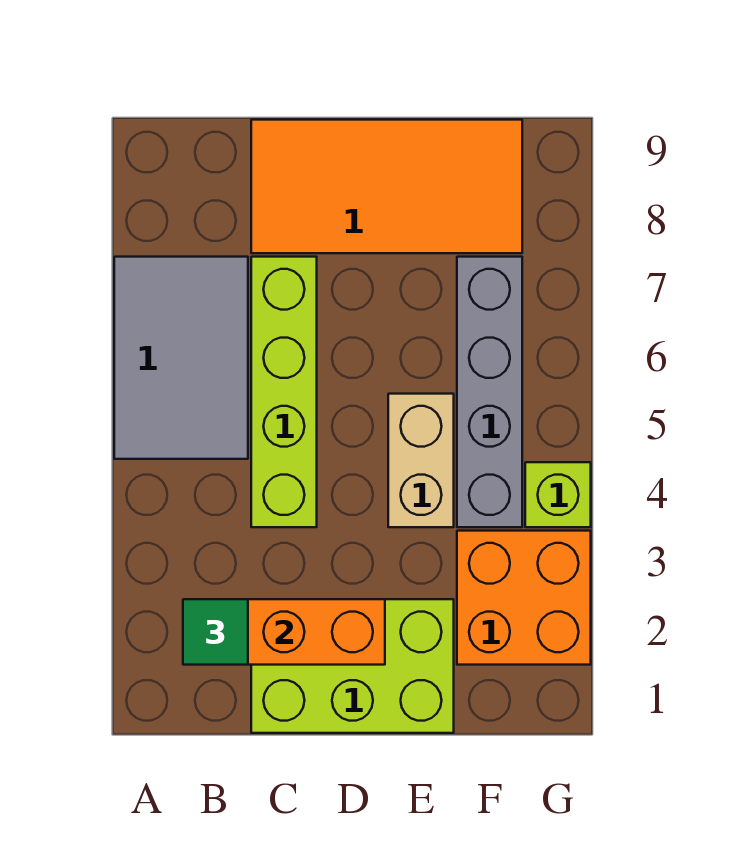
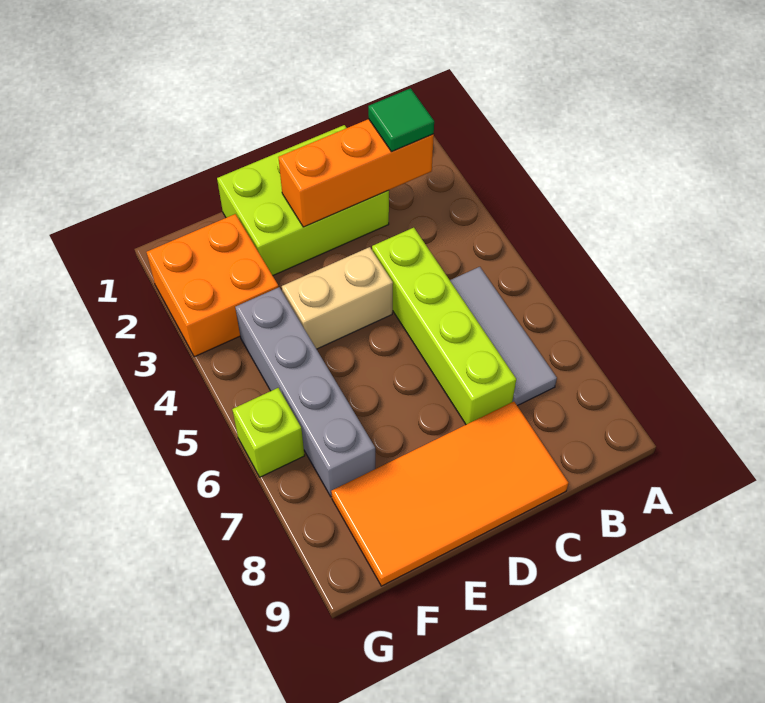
grey 2x3 tile [114,257,248,459] -> grey 1x3 tile [450,267,557,406]
tan 1x2 brick [388,394,454,527] -> tan 1x2 brick turned to [282,247,393,349]
lime 1x1 brick [525,462,591,527] -> lime 1x1 brick moved to [232,388,305,477]

